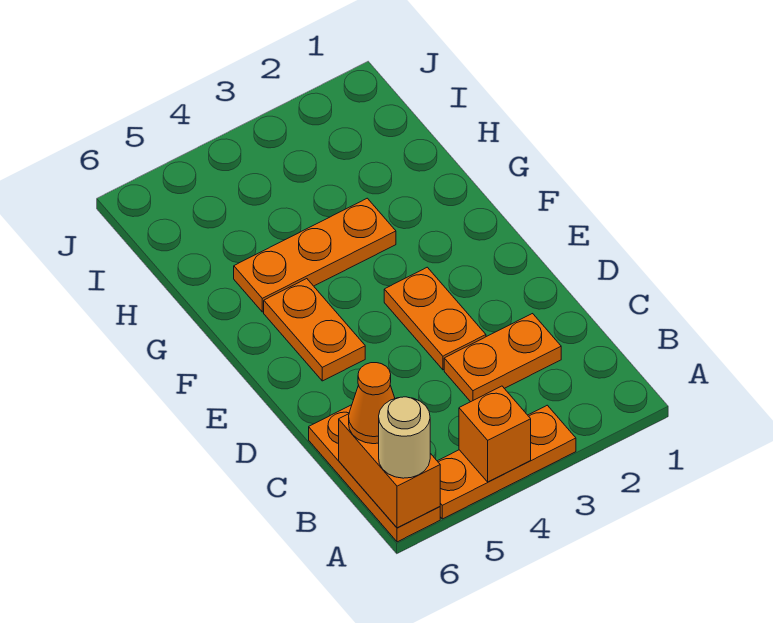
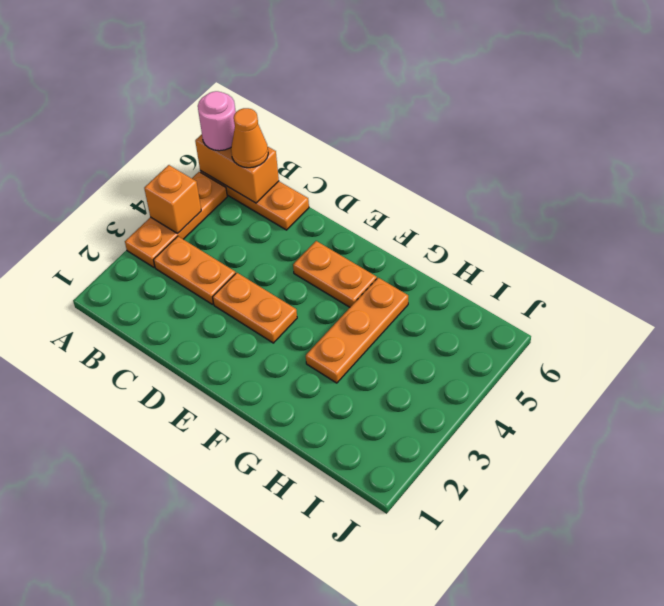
tan 1x1 round brick [379,397,430,478] -> pink 1x1 round brick [198,91,236,151]
orange 1x2 plate [444,314,561,402] -> orange 1x2 plate turned to [154,236,236,304]

